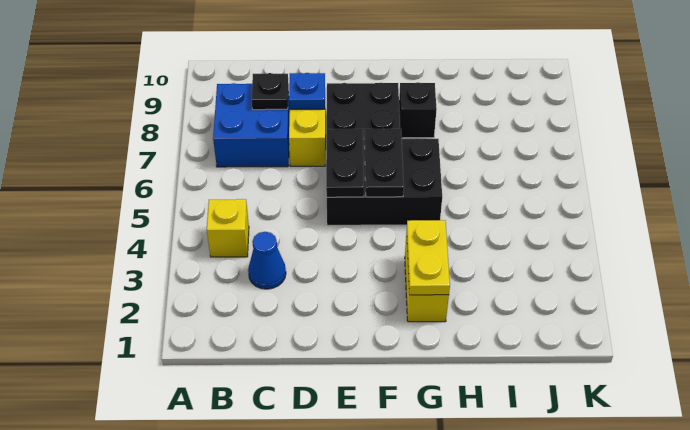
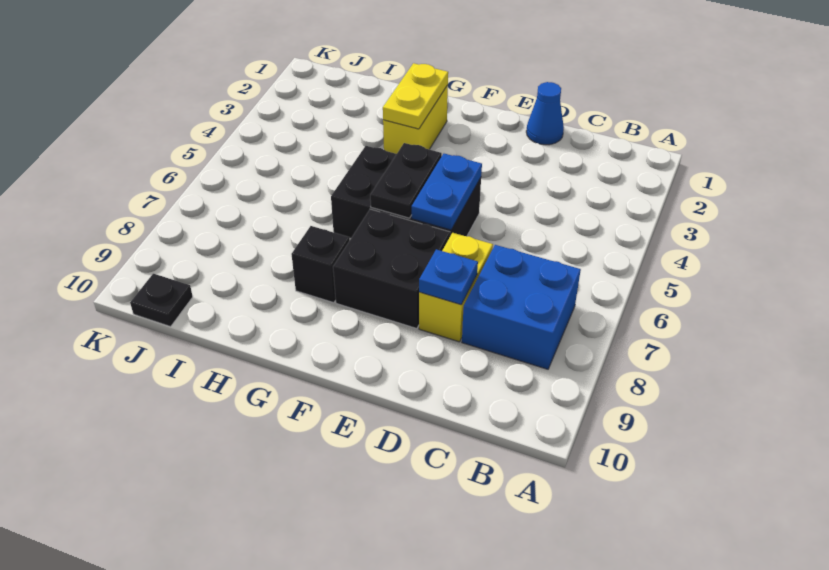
yellow 1x1 brick [207,199,249,257] -> none
blue 1x1 cone [248,232,286,289] -> blue 1x1 cone moved to [526,82,564,145]
black 1x1 plate [252,73,288,110] -> black 1x1 plate moved to [130,274,193,327]
black 1x2 plate [326,129,364,197] -> blue 1x2 plate [412,154,482,230]

